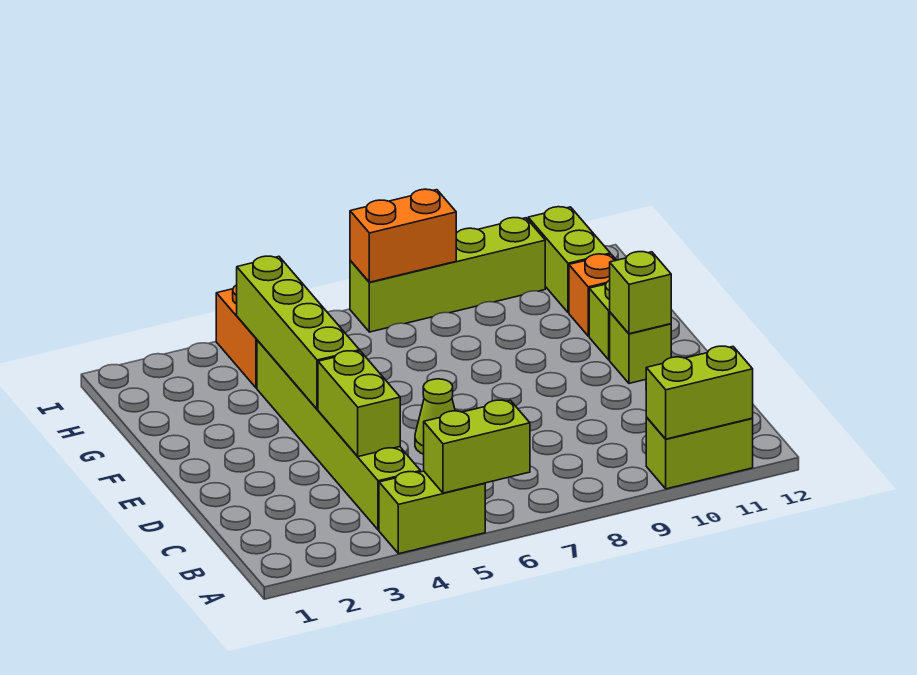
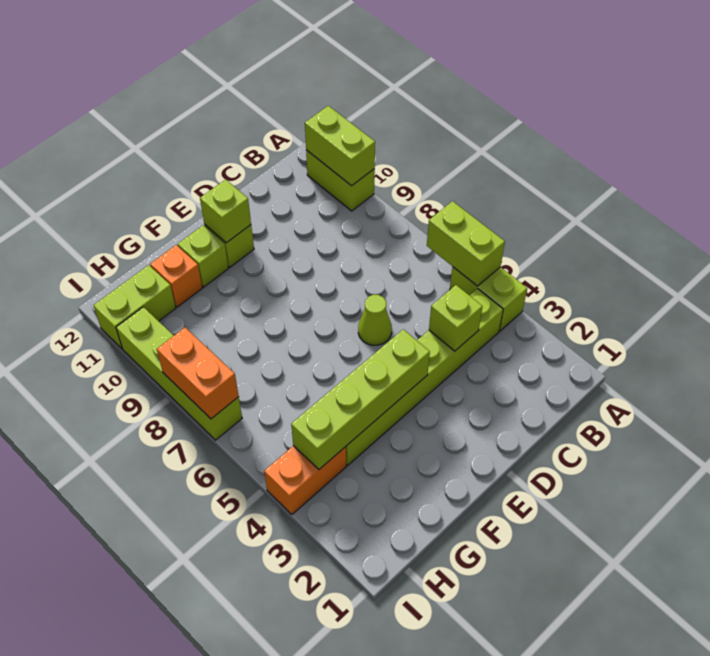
lime 1x2 brick [318,351,400,457] -> lime 1x1 brick [429,285,482,351]

